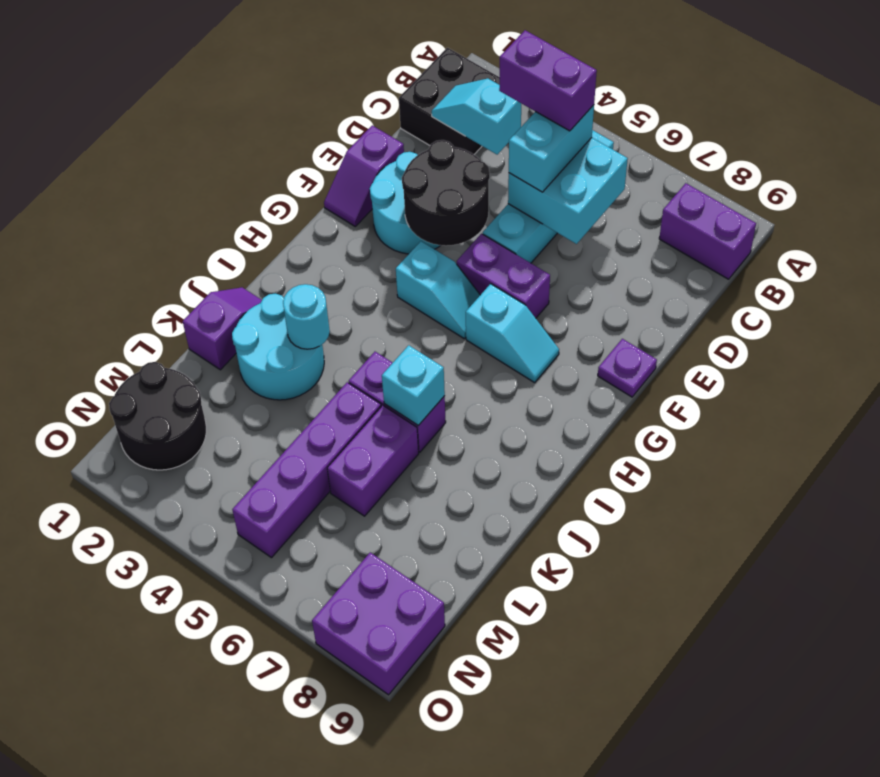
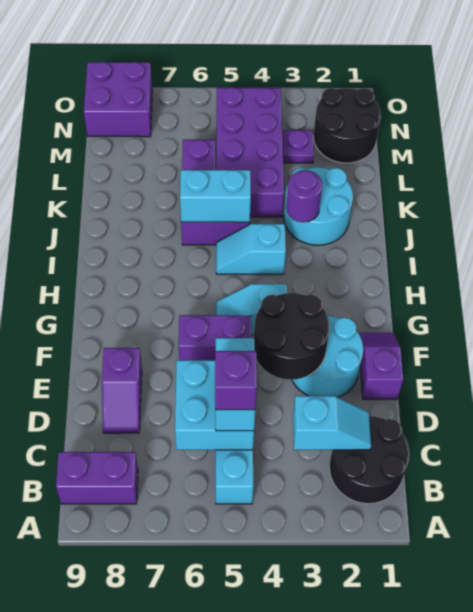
black 2x2 brick [399,48,500,154] -> black 2x2 round brick [329,416,409,504]
purple 1x2 brick [499,30,597,131] -> purple 1x1 brick [215,351,257,410]
purple 1x1 plate [598,339,657,397] -> purple 1x1 plate moved to [282,130,314,163]
cyan 1x2 slope [466,284,559,383] -> cyan 1x2 slope moved to [216,224,286,274]
purple 1x2 slope [183,287,262,370] -> purple 1x2 slope moved to [102,348,142,433]
cyan 1x1 round brick [283,284,330,349] -> purple 1x1 round brick [286,170,322,222]
cyan 1x1 brick [382,345,445,426] -> cyan 1x2 brick [180,170,251,222]
purple 1x4 brick [232,382,381,558] -> purple 2x4 brick [216,88,284,217]

